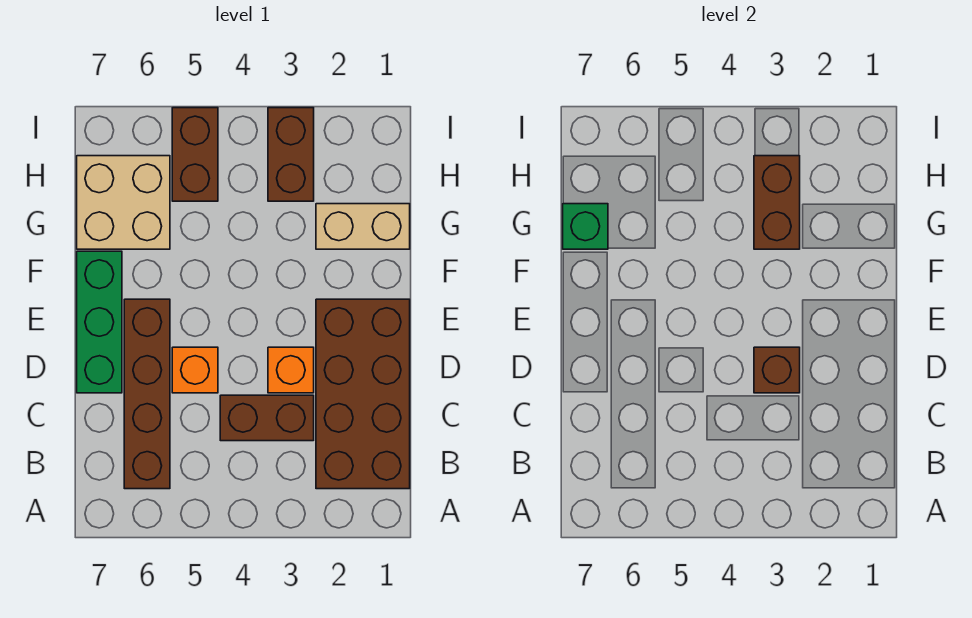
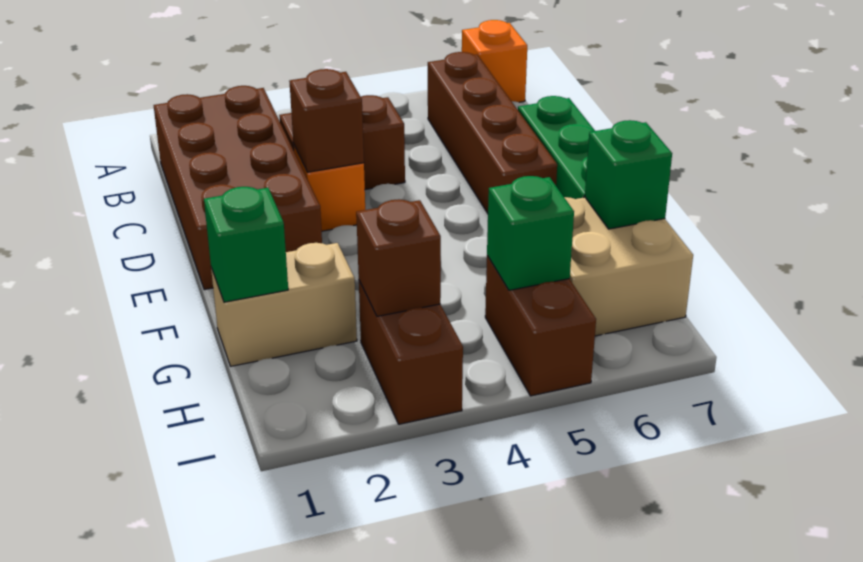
orange 1x1 brick [172,347,218,393] -> orange 1x1 brick moved to [462,20,527,102]
none -> green 1x1 brick [204,187,288,302]
brown 1x2 brick [754,156,800,249] -> brown 1x1 brick [356,199,441,316]
none -> green 1x1 brick [487,176,574,290]

